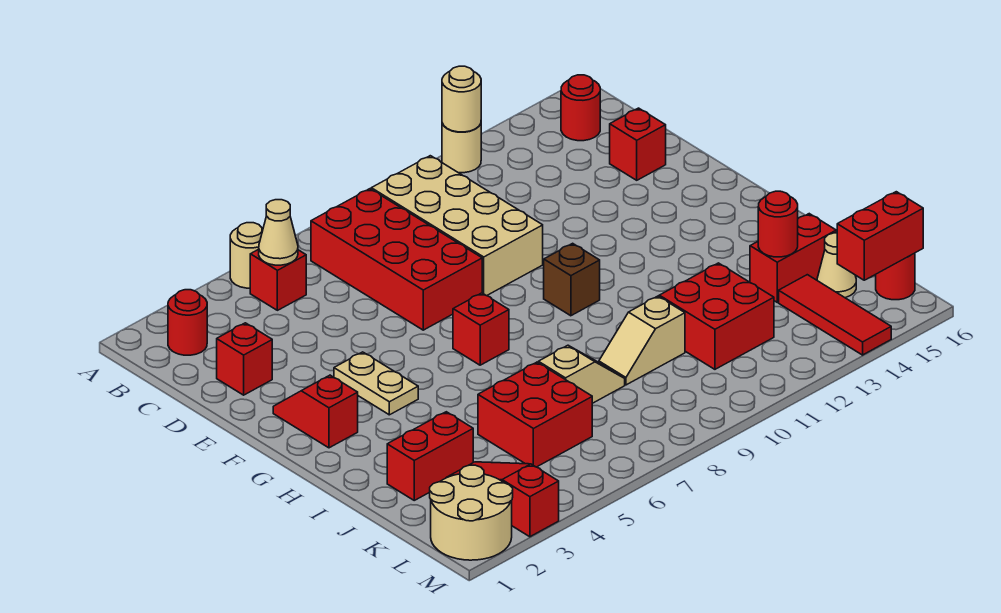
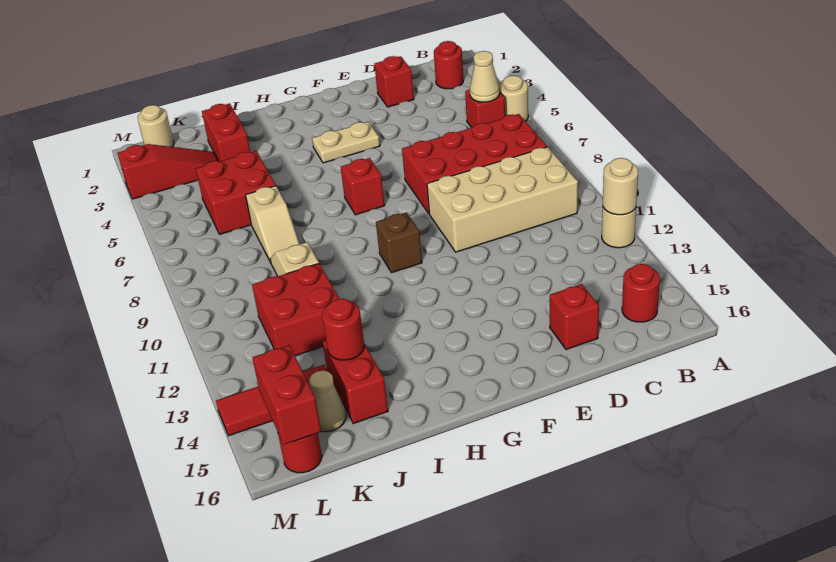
red 1x2 slope [273,375,358,448] -> none
tan 2x2 round brick [430,465,513,560] -> tan 1x1 round brick [138,105,174,147]

